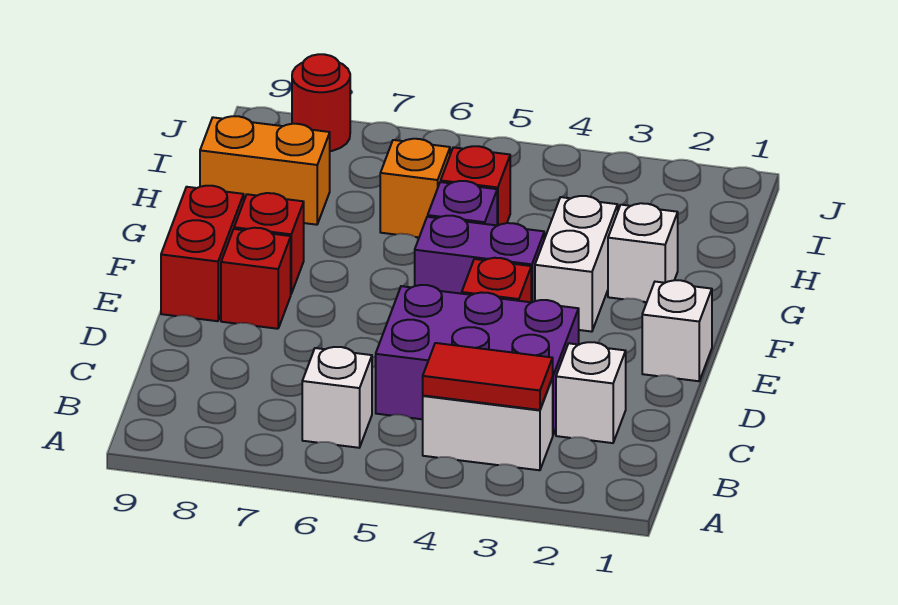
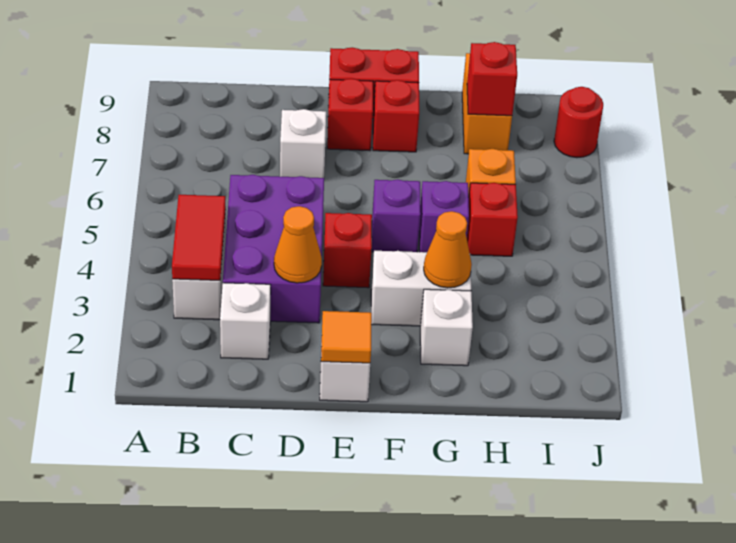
white 1x1 brick [302,347,372,448] -> white 1x1 brick moved to [280,109,326,178]
none -> orange 1x1 cone [274,206,322,283]
none -> orange 1x1 tile [321,311,372,363]
purple 1x2 brick [415,216,544,302] -> purple 1x1 brick [372,179,421,252]
none -> orange 1x1 cone [424,211,472,288]
none -> red 1x1 brick [467,42,517,116]

